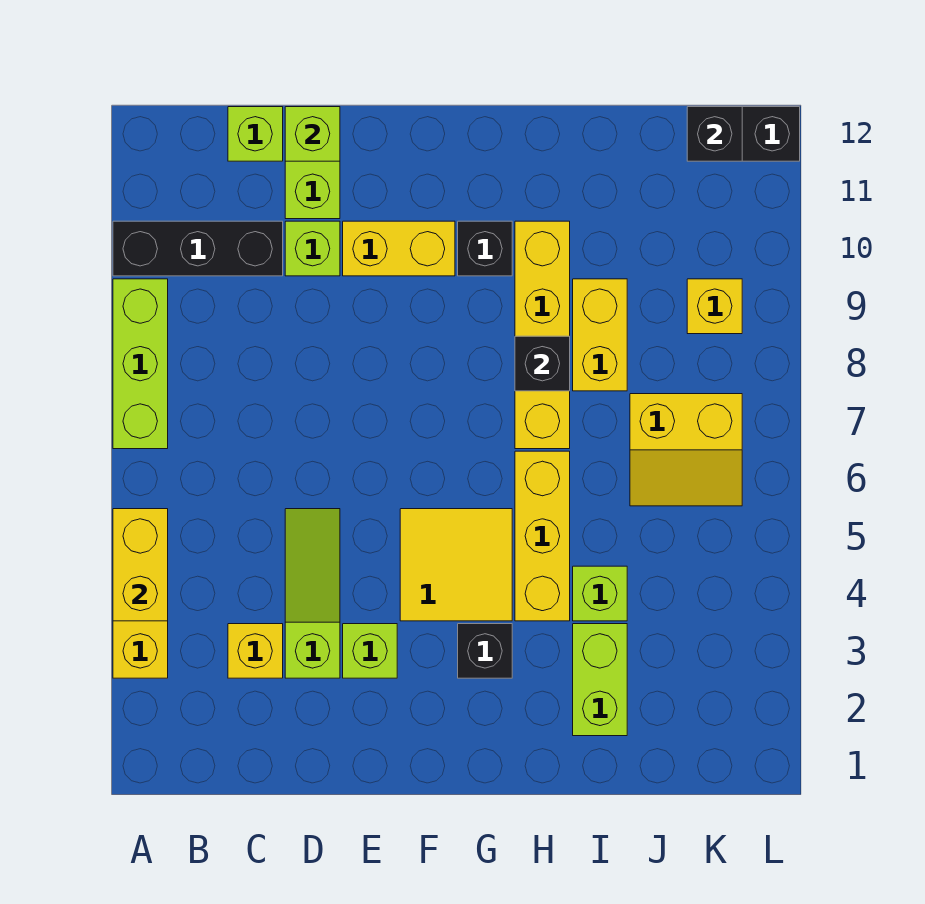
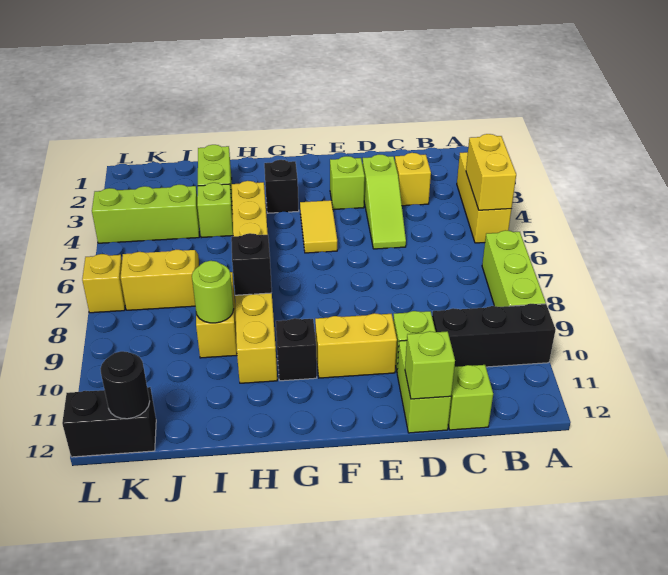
yellow 2x2 tile [400,509,512,621] -> yellow 1x2 tile [300,200,337,253]
none -> lime 1x1 round brick [192,261,234,323]
none -> lime 1x3 brick [92,184,199,243]
yellow 1x1 brick [687,279,742,334] -> yellow 1x1 brick moved to [82,254,125,313]
black 1x1 brick [687,107,742,161] -> black 1x1 round brick [100,351,150,419]

